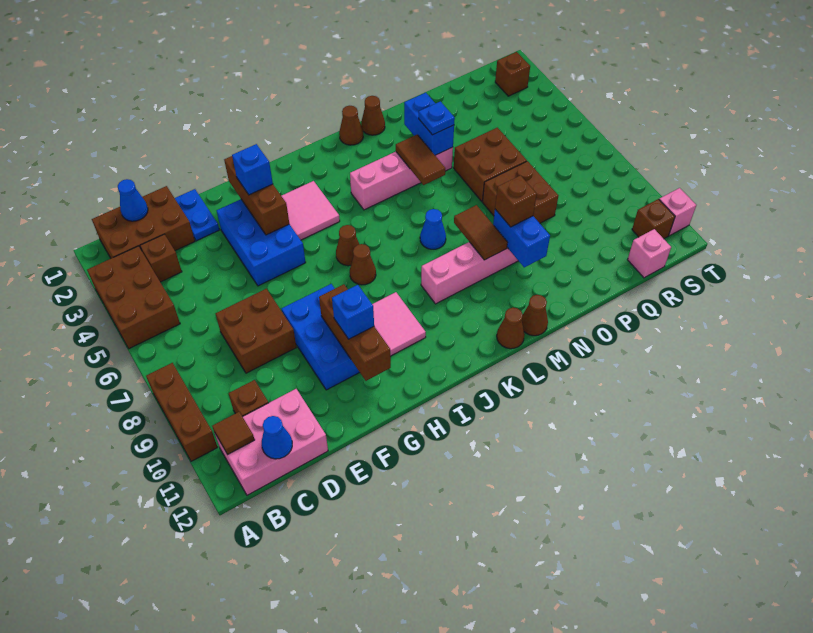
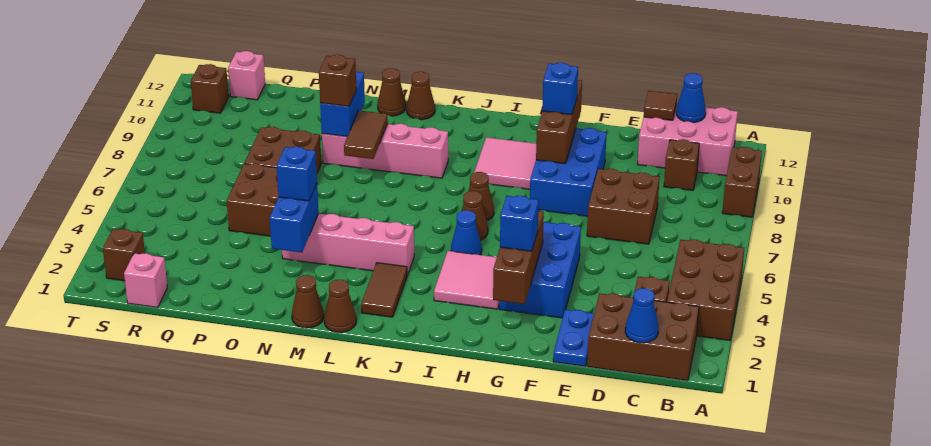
brown 1x3 brick [146,363,218,461] -> brown 1x2 brick [722,147,762,217]
brown 1x1 tile [212,412,255,455] -> brown 1x1 tile moved to [644,91,677,120]
blue 1x1 cone [420,209,446,249] -> blue 1x1 cone moved to [451,211,482,255]
brown 1x2 tile [396,135,445,185] -> brown 1x2 tile moved to [361,263,407,317]
blue 1x1 plate [419,101,455,135] -> blue 1x1 brick [277,147,317,201]
pink 1x1 brick [659,188,696,236] -> pink 1x1 brick moved to [124,253,167,308]

